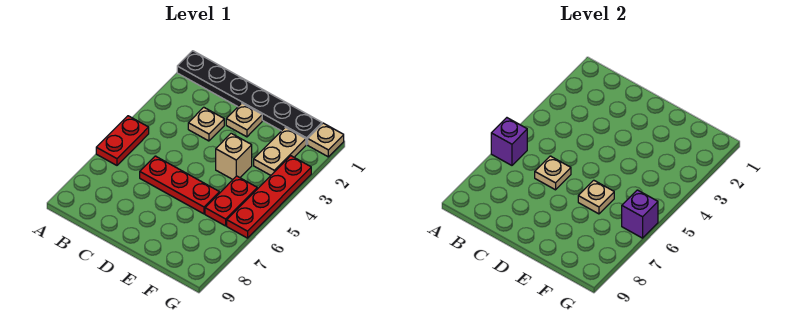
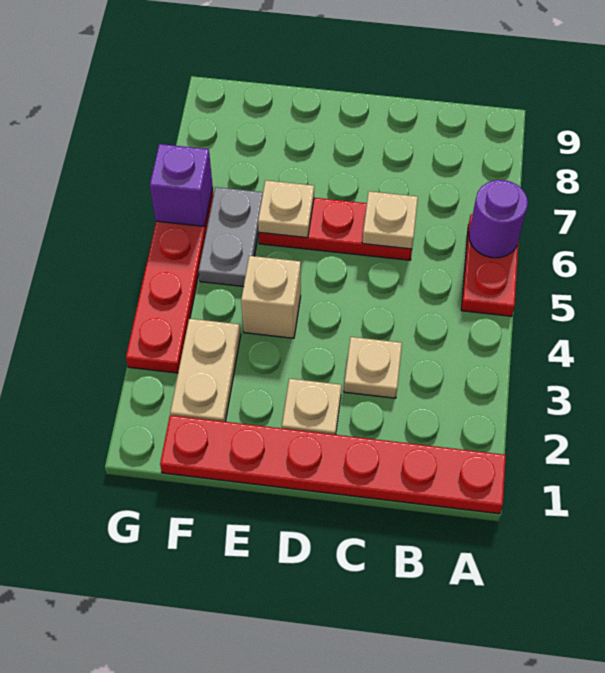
black 1x6 plate [177,51,322,145] -> red 1x6 plate [160,415,506,514]
purple 1x1 brick [491,118,527,165] -> purple 1x1 round brick [469,180,528,258]
red 1x2 plate [205,176,257,226] -> grey 1x2 plate [199,187,263,287]
tan 1x1 plate [308,123,344,157] -> none

